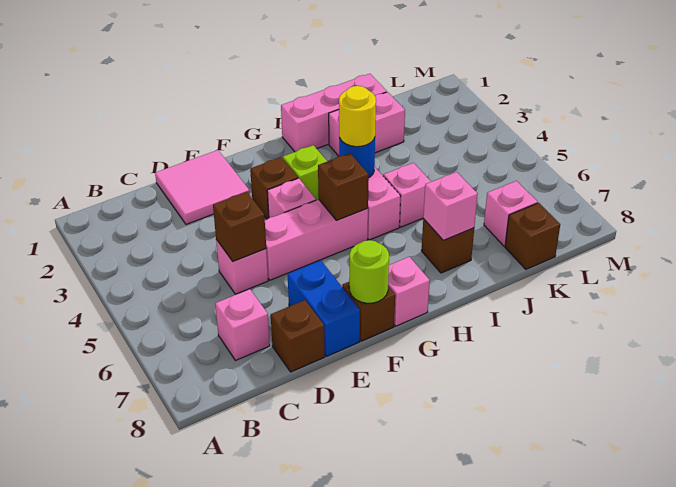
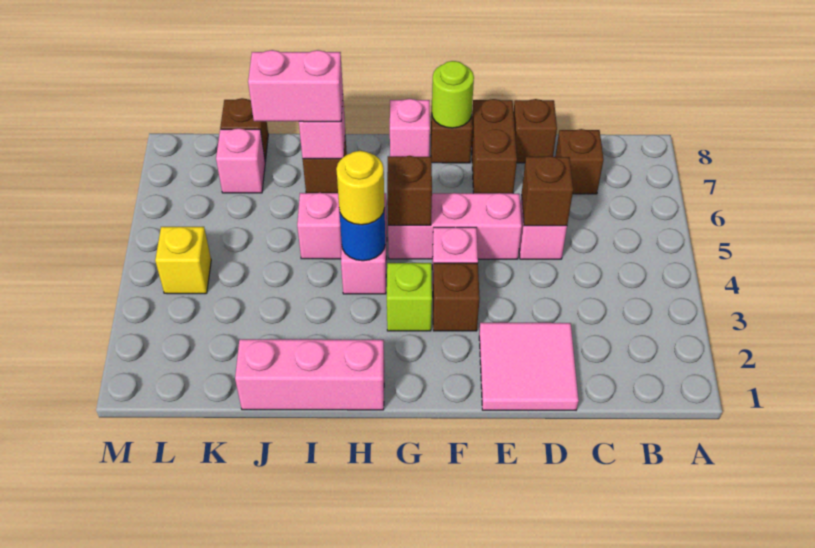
pink 1x1 brick [215,289,270,361] -> brown 1x1 brick [555,129,604,194]
blue 1x2 brick [288,260,360,356] -> brown 1x2 brick [471,99,517,193]
pink 1x2 brick [329,92,405,156] -> pink 1x2 brick moved to [248,50,343,122]
none -> yellow 1x1 brick [155,227,211,294]

